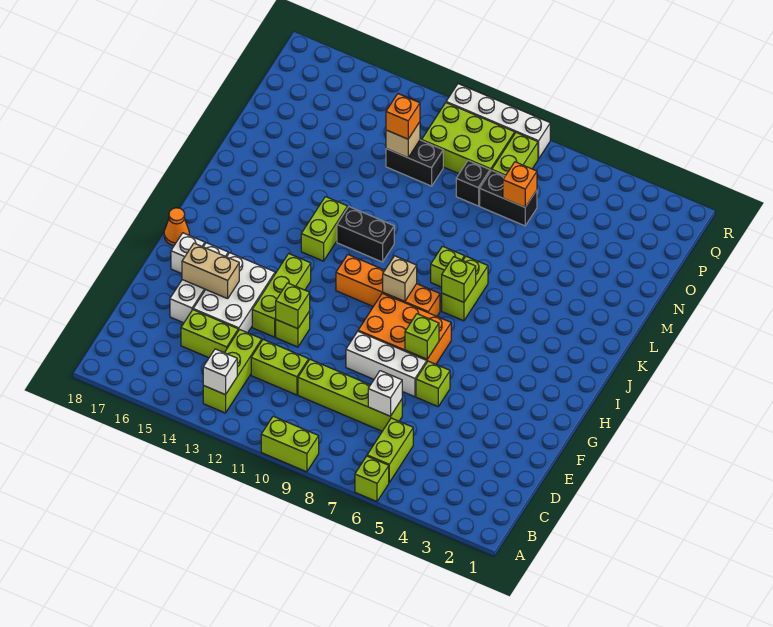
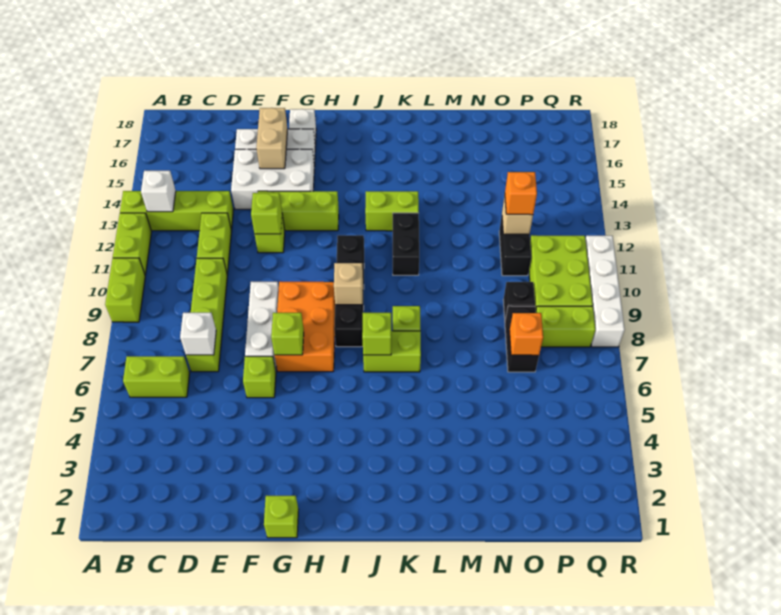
lime 1x1 brick [355,456,389,502] -> lime 1x1 brick moved to [264,496,299,538]
lime 1x3 brick [203,330,262,413] -> lime 1x4 brick [120,191,234,231]
lime 1x2 brick [181,310,238,358] -> lime 1x2 brick moved to [113,213,152,275]
orange 1x1 cone [164,208,189,246] -> none
orange 1x4 brick [336,255,440,316] -> black 1x4 brick [334,235,364,347]

